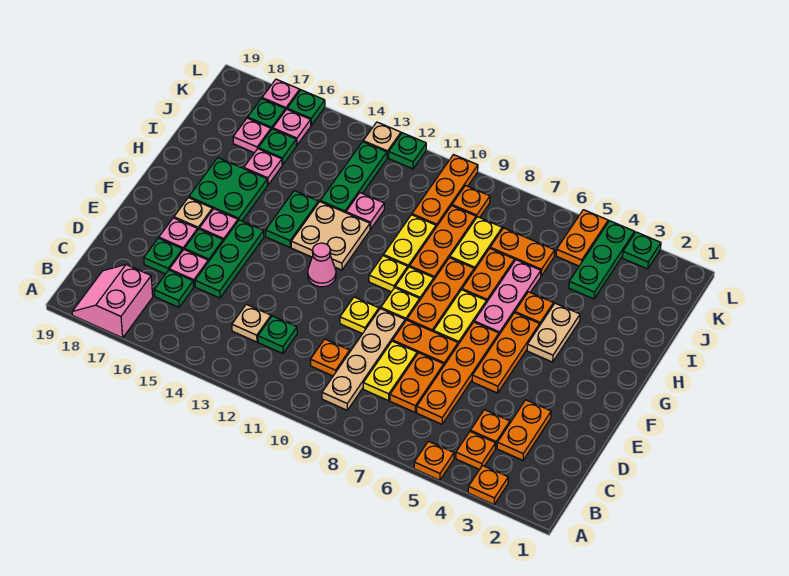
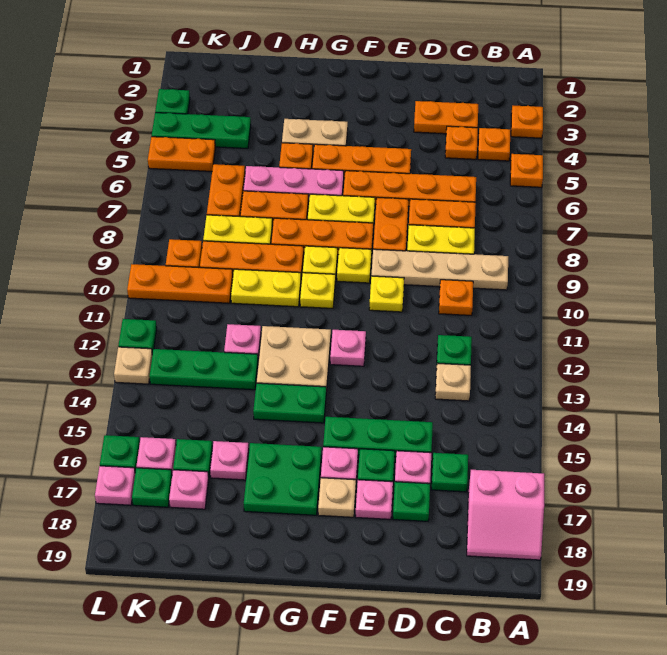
pink 1x1 cone [308,243,336,287] -> pink 1x1 plate [330,330,366,366]

